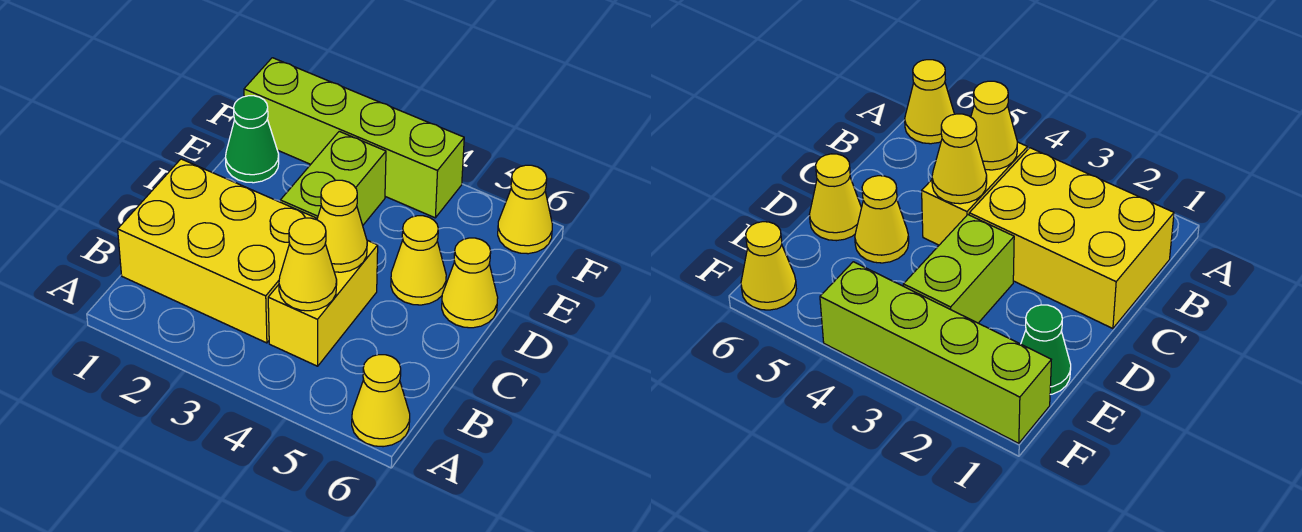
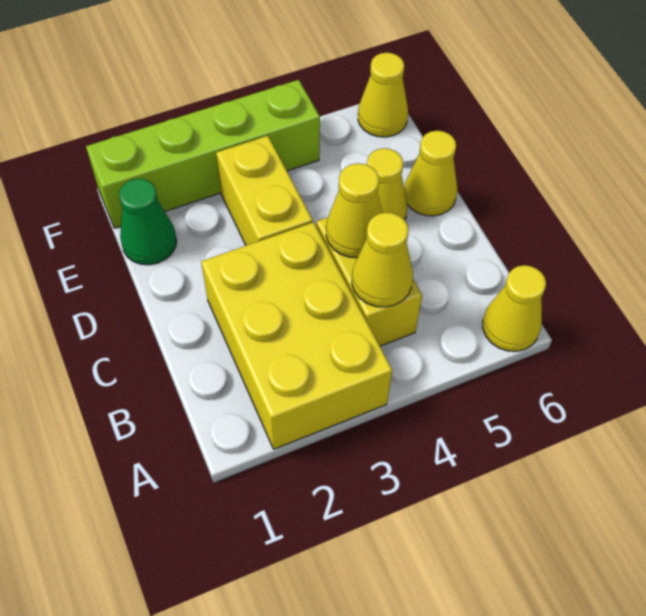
yellow 2x3 brick [118,159,317,343] -> yellow 2x3 brick turned to [201,222,392,449]
lime 1x2 brick [280,131,386,225] -> yellow 1x2 brick [216,136,313,246]

